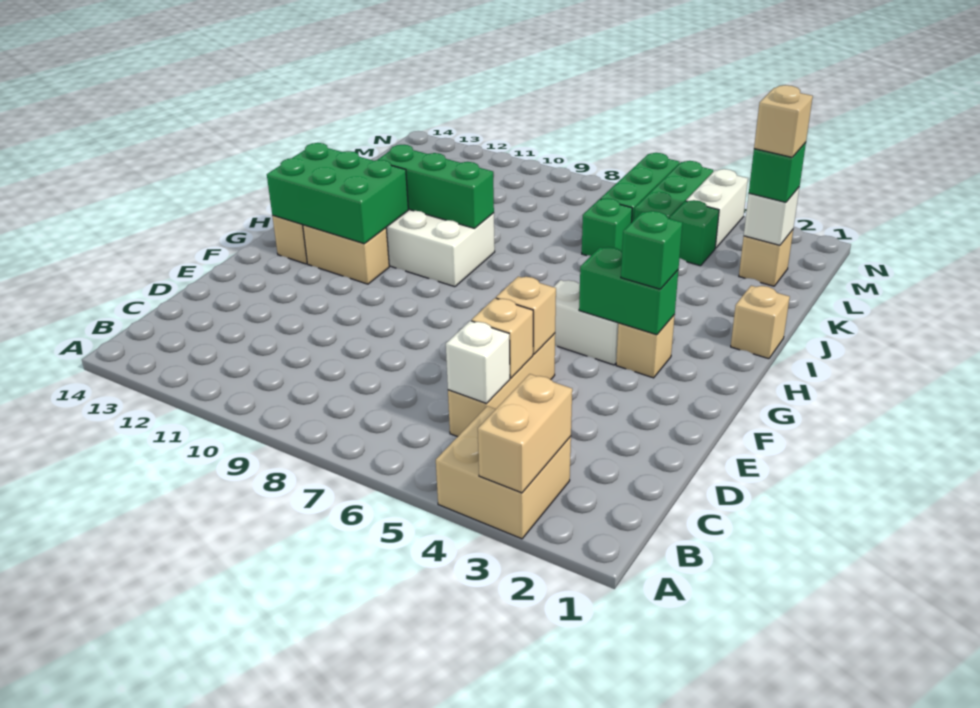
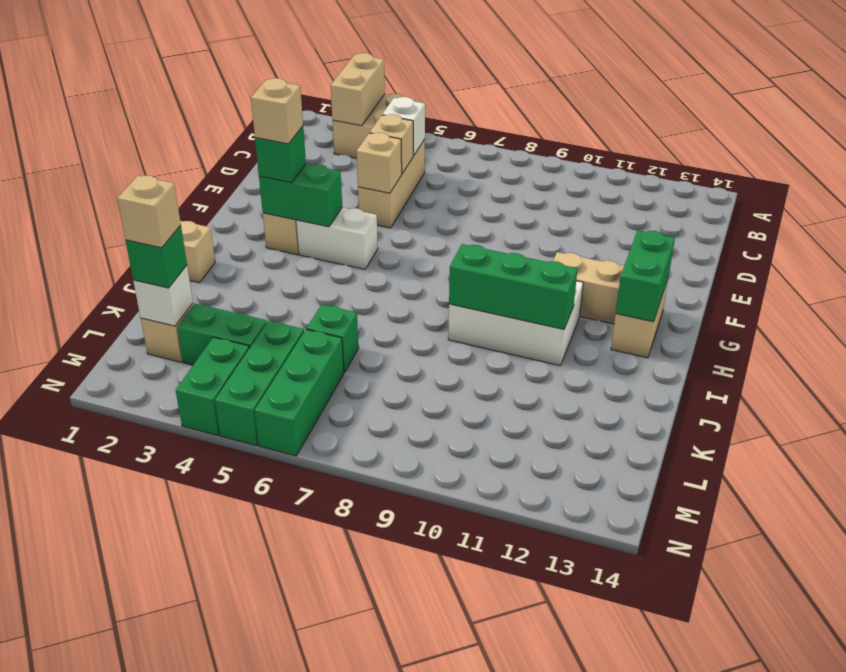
none -> tan 1x1 brick [251,78,303,144]
green 2x3 brick [267,143,408,244] -> green 1x2 brick [616,230,675,322]
green 1x1 brick [670,200,719,266] -> green 1x2 brick [177,304,267,365]
white 1x2 brick [686,169,748,248] -> green 1x2 brick [176,337,249,435]

